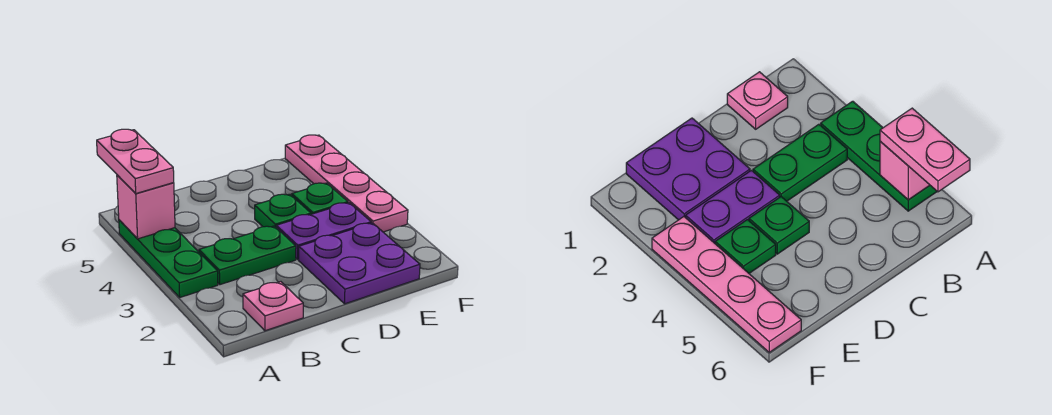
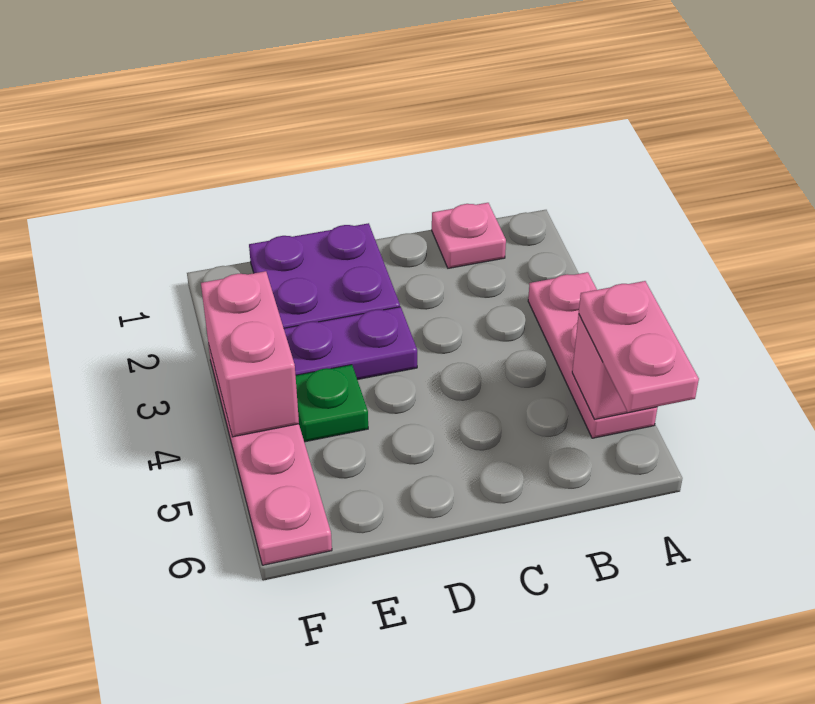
green 1x3 plate [119,220,218,297] -> pink 1x3 plate [528,272,657,438]
green 1x2 plate [199,226,296,285] -> none
green 1x1 plate [255,194,311,227] -> none
none -> pink 1x2 brick [201,271,299,437]

